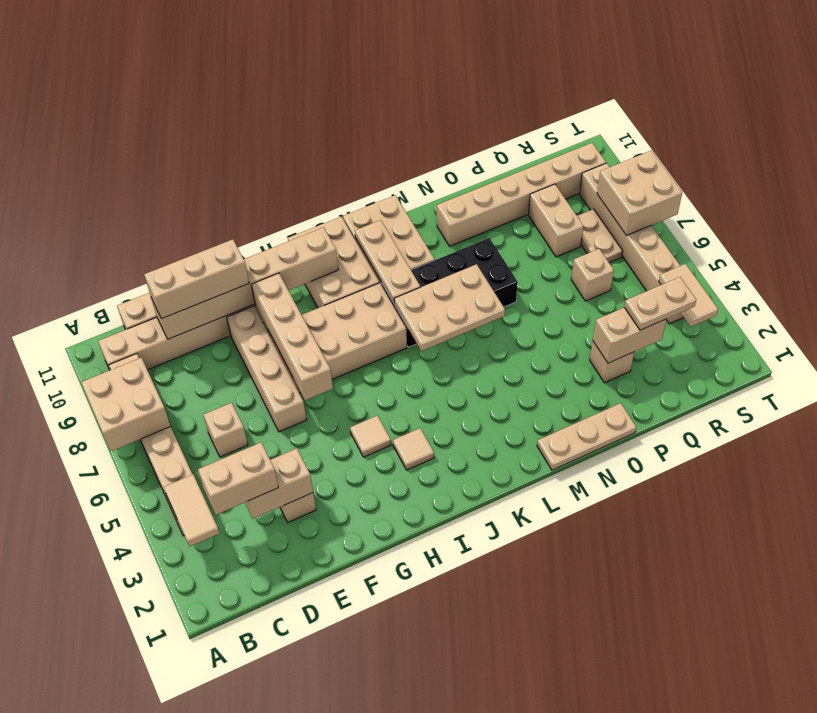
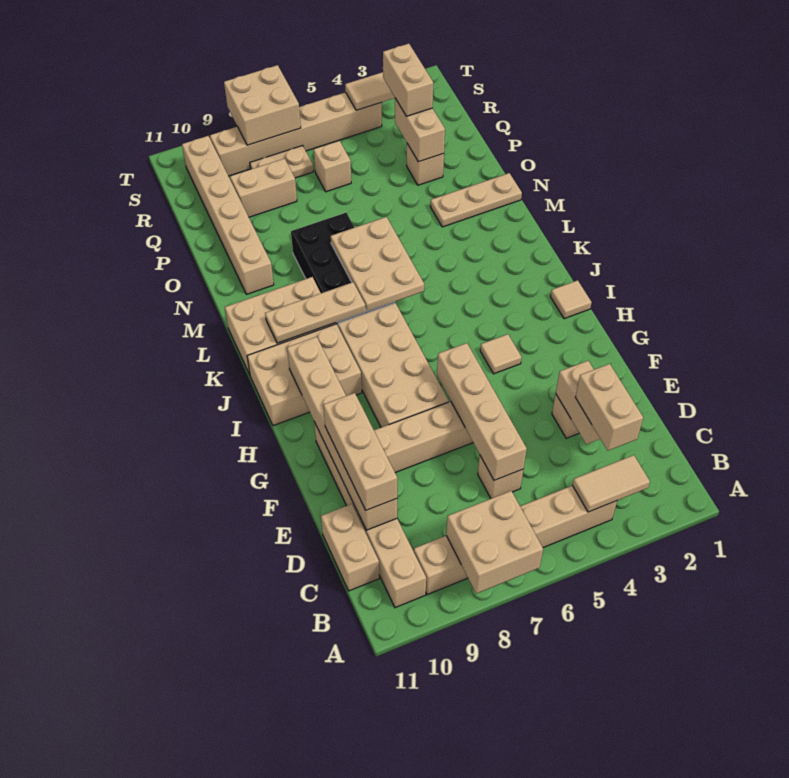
tan 1x4 brick [251,273,333,400] -> tan 1x4 brick turned to [437,343,527,480]
tan 1x1 tile [393,428,434,470] -> tan 1x1 tile moved to [551,280,592,319]
tan 1x3 plate [537,403,636,470] -> tan 1x3 plate turned to [431,173,522,227]
tan 1x2 plate [624,277,696,330] -> tan 1x2 brick [383,44,433,117]

